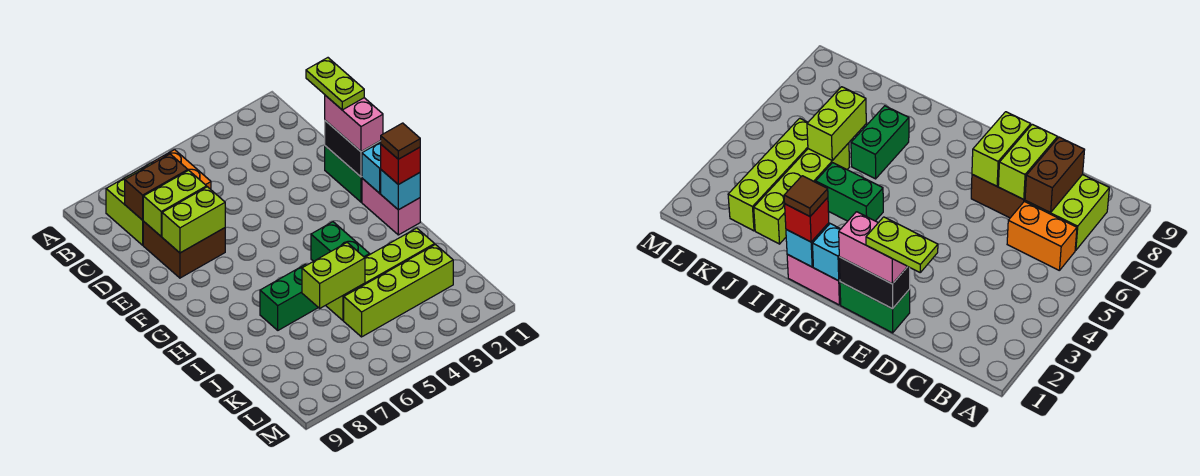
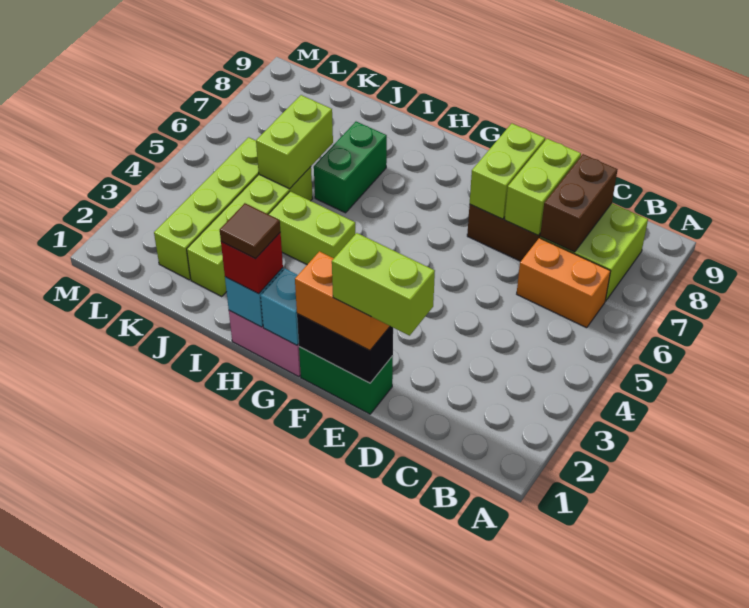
lime 1x2 plate [306,58,364,110] -> lime 1x2 brick [332,233,435,336]
pink 1x2 brick [325,95,383,152] -> orange 1x2 brick [295,251,390,350]
green 1x2 brick [311,222,370,261] -> lime 1x2 brick [268,191,355,264]

